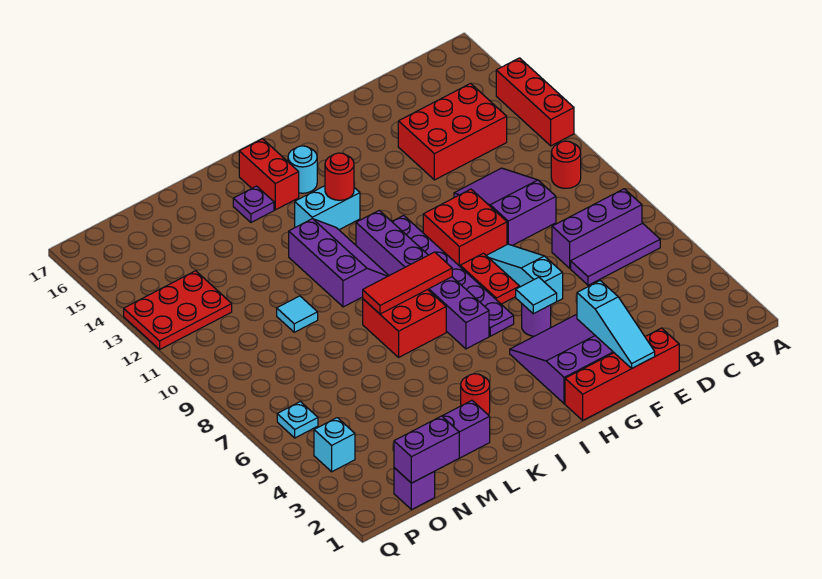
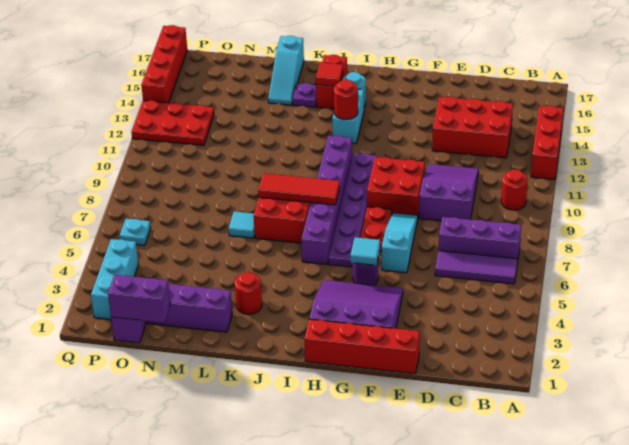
cyan 1x3 slope [577,281,655,368] -> cyan 1x3 slope moved to [268,36,304,105]
cyan 1x2 brick [295,186,360,230] -> cyan 1x2 brick turned to [332,89,364,144]
purple 2x3 slope [289,219,389,307] -> none
none -> red 1x1 tile [316,62,343,86]
cyan 1x1 tile [277,296,318,332] -> cyan 1x1 tile moved to [229,212,255,238]
cyan 1x1 brick [314,418,355,472] -> cyan 1x3 brick [91,239,138,319]
none -> red 1x4 brick [141,25,187,103]

